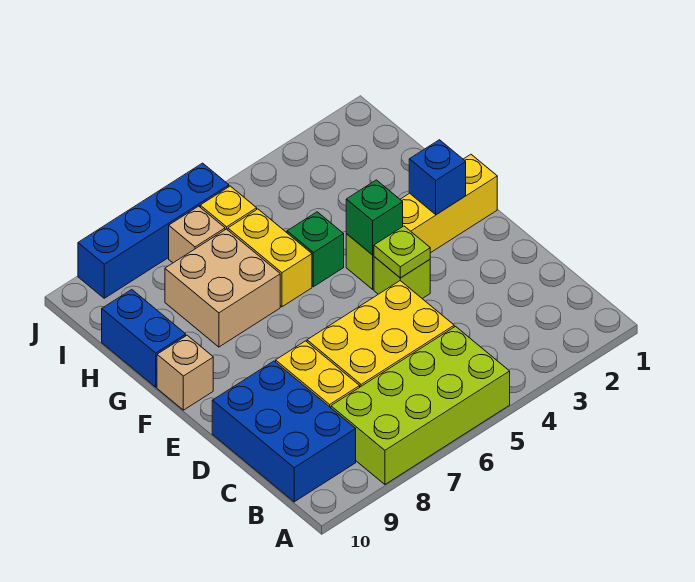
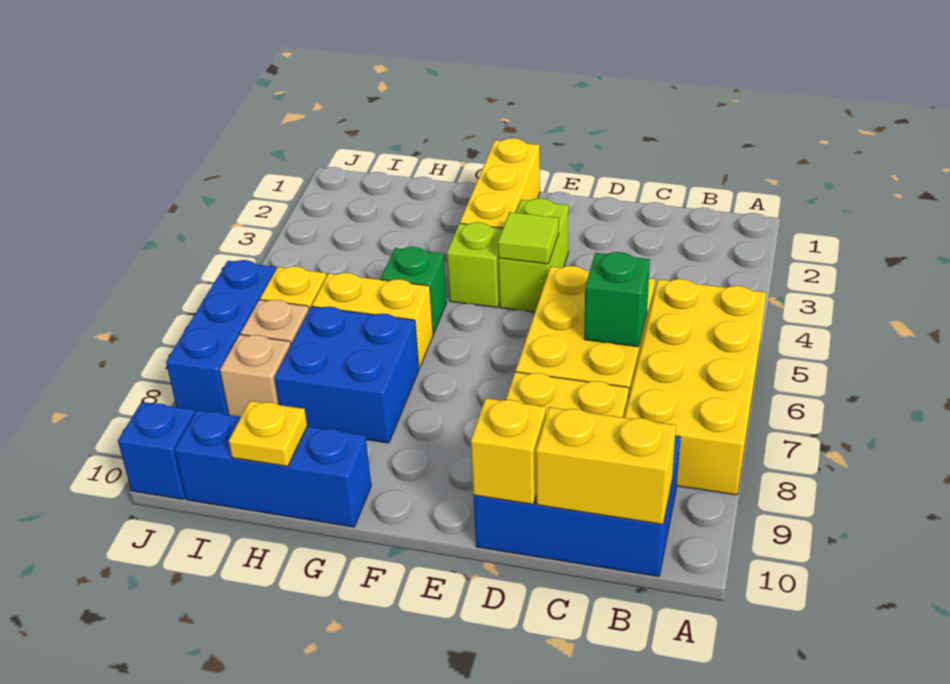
lime 2x4 brick [331,327,510,484] -> yellow 2x4 brick [625,279,766,495]
none -> yellow 1x2 brick [536,407,676,524]
none -> yellow 1x1 brick [471,398,546,504]
lime 1x1 brick [374,257,430,299] -> lime 1x2 brick [498,198,569,312]
lime 1x1 plate [374,226,430,278] -> lime 1x1 tile [498,212,559,264]
blue 1x1 brick [409,140,466,215] -> blue 1x1 brick moved to [118,402,195,499]
green 1x1 brick [346,180,403,255] -> green 1x1 brick moved to [584,252,650,347]
tan 1x1 brick [157,335,213,410] -> tan 1x1 brick moved to [220,334,291,417]
tan 2x2 brick [165,229,280,347] -> blue 2x2 brick [274,306,419,443]
blue 1x2 brick [102,290,186,387] -> blue 1x3 brick [175,410,371,527]
none -> yellow 1x1 plate [229,401,307,466]
blue 1x4 brick [78,163,229,298] -> blue 1x3 brick [166,260,276,415]

